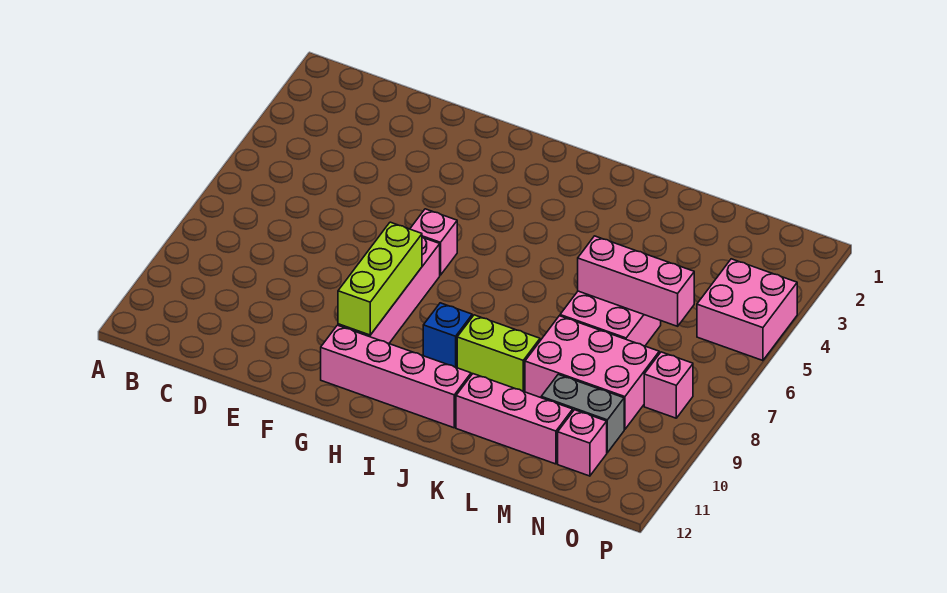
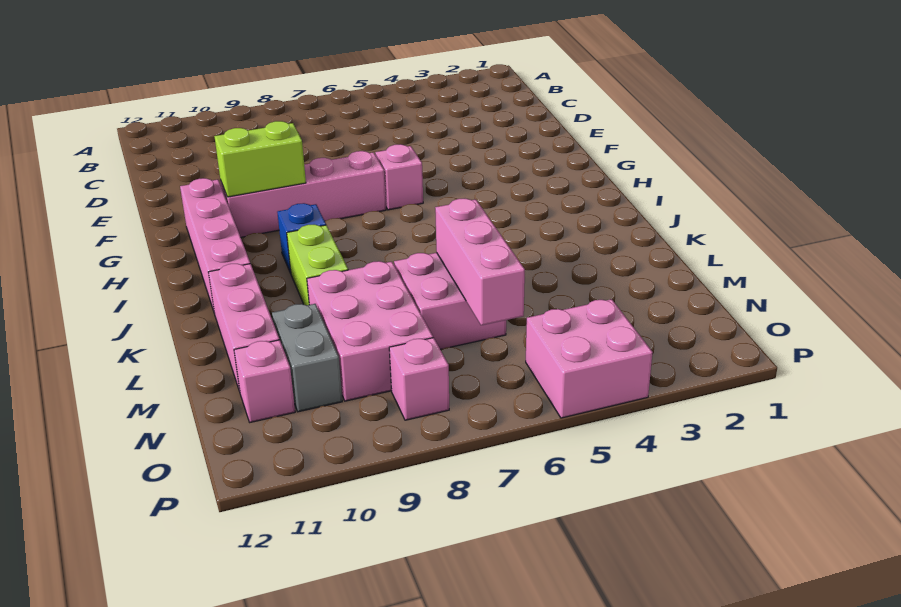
lime 1x3 brick [338,222,422,335] -> lime 1x2 brick [214,121,306,197]

